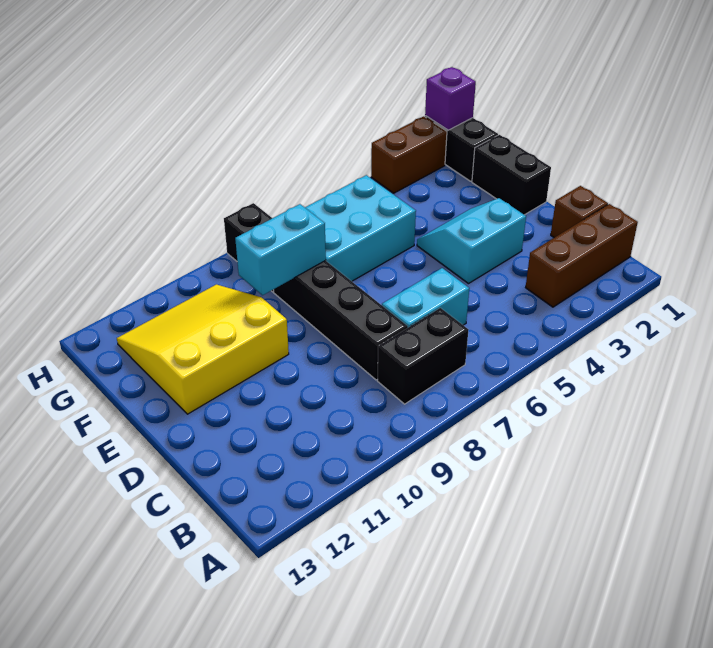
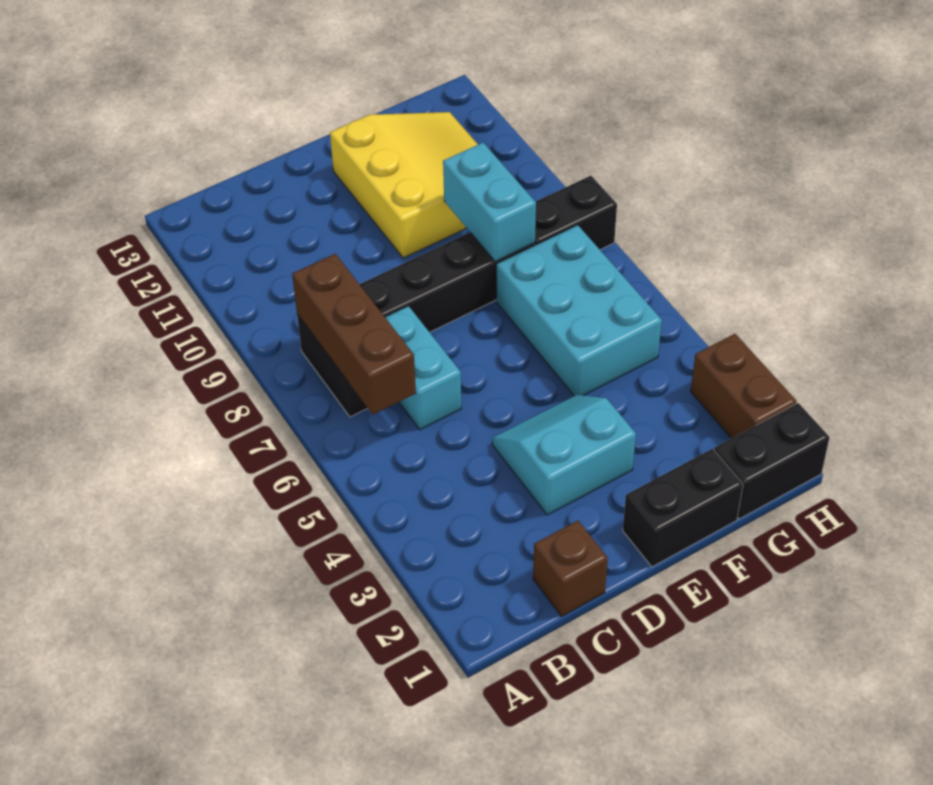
brown 1x3 brick [526,204,638,307] -> brown 1x3 brick moved to [292,254,416,414]
cyan 2x2 slope [417,198,526,284] -> cyan 2x2 slope turned to [492,395,636,515]
purple 1x1 brick [425,67,476,130] -> none

